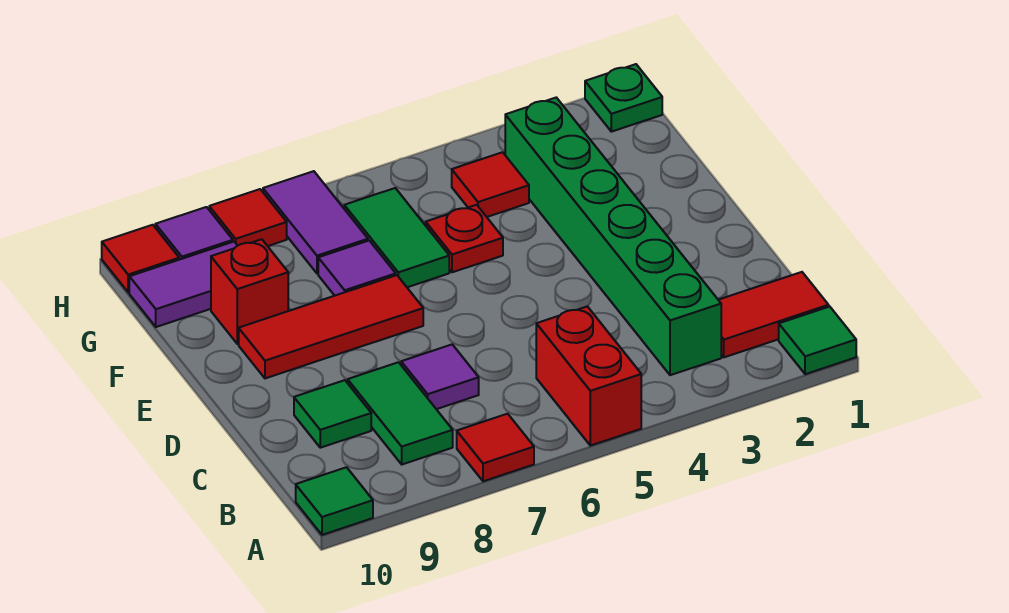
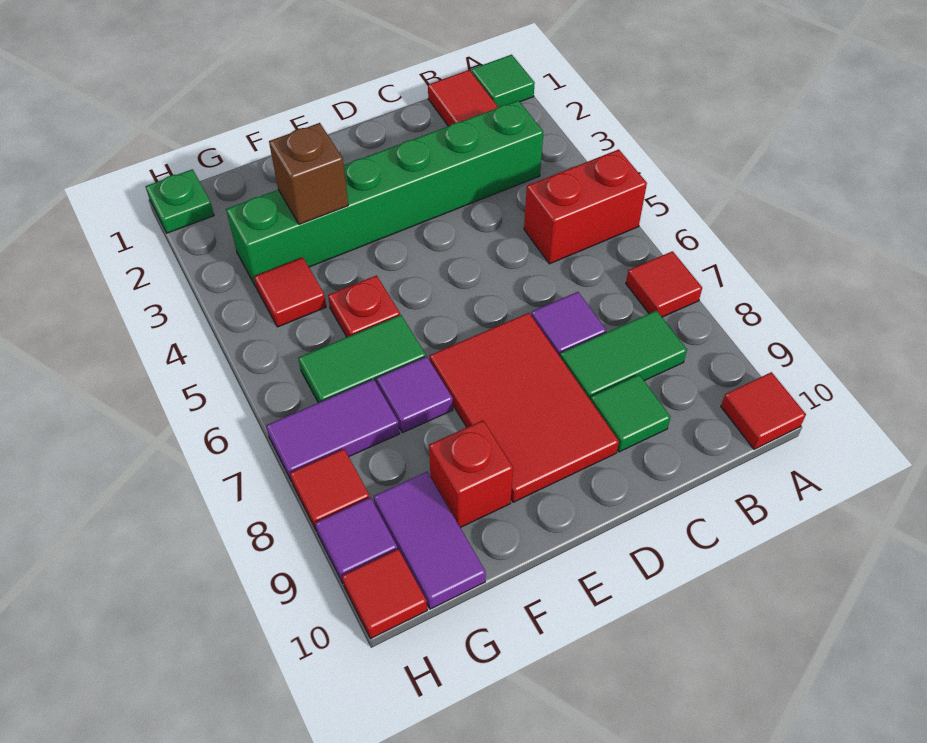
green 1x1 tile [296,467,373,535] -> red 1x1 tile [721,372,806,449]
red 1x3 tile [239,275,423,378] -> red 2x3 tile [430,313,619,502]
none -> brown 1x1 brick [269,123,348,224]

